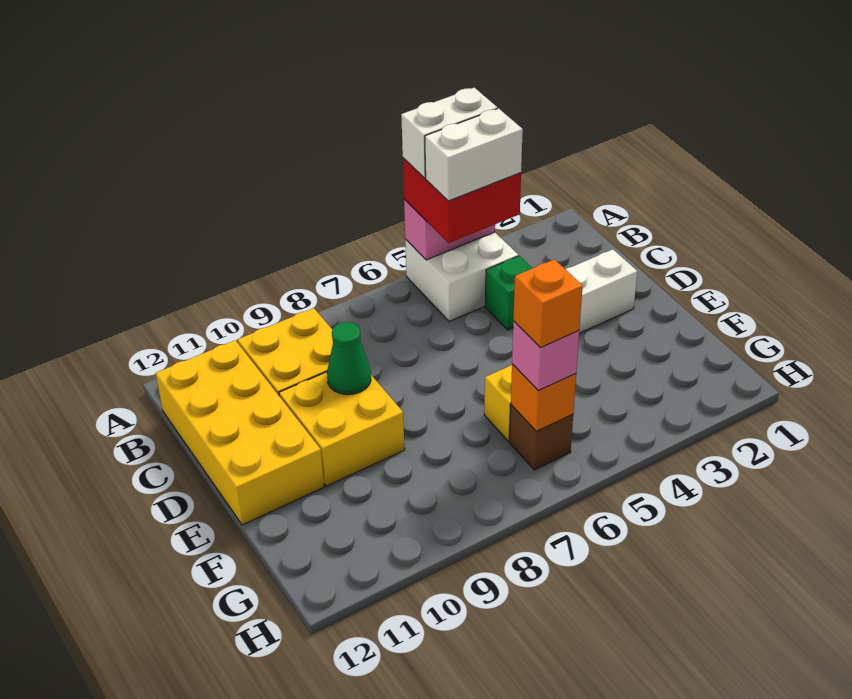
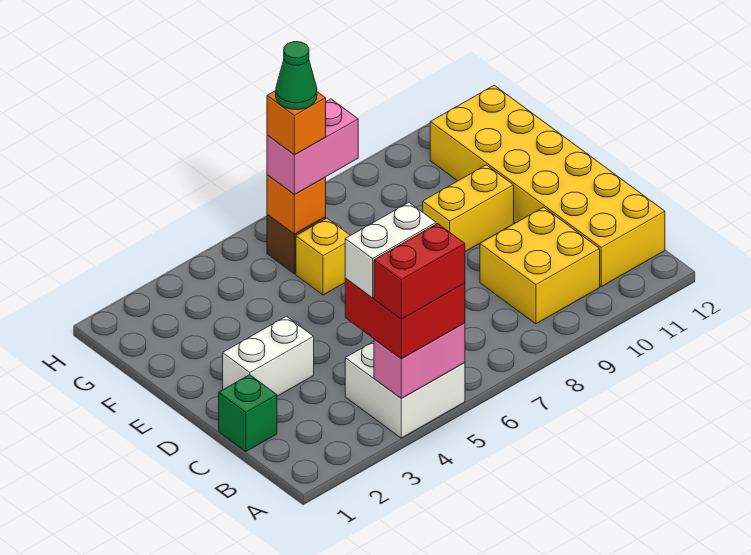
white 1x2 brick [401,88,497,178] -> red 1x2 brick [374,224,465,319]
yellow 2x4 brick [156,340,324,525] -> yellow 2x6 brick [430,85,665,287]
green 1x1 brick [485,256,532,330] -> green 1x1 brick moved to [219,375,277,451]
yellow 2x2 brick [279,372,405,486] -> yellow 1x2 brick [423,165,514,252]
green 1x1 cone [327,322,371,395] -> green 1x1 cone moved to [276,42,317,110]
pink 1x1 brick [512,321,579,390] -> pink 1x2 brick [267,99,358,195]

